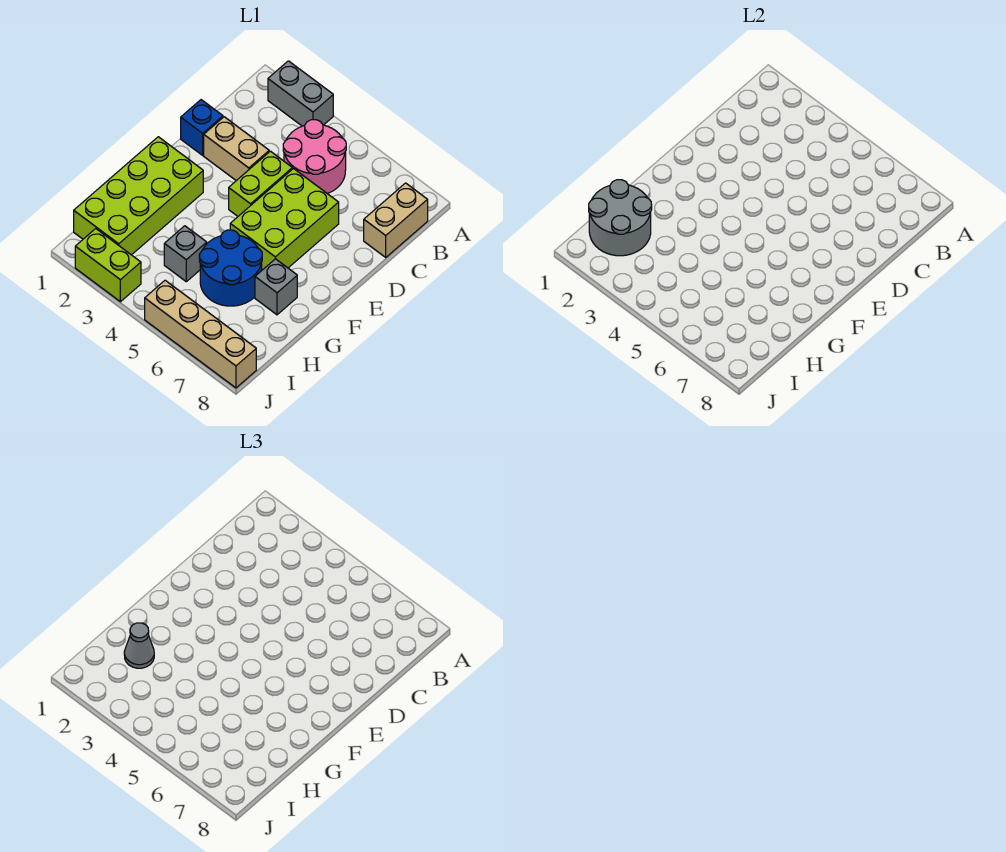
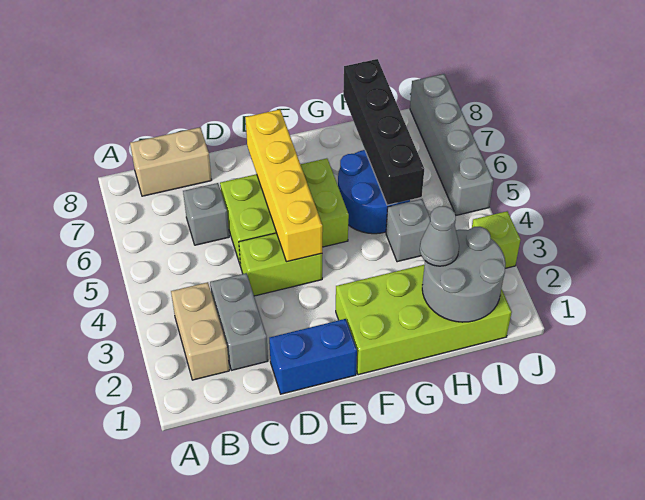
grey 1x2 brick [268,61,333,126] -> grey 1x2 brick moved to [210,273,268,370]
pink 2x2 round brick [283,120,346,194] -> none
blue 1x1 brick [181,100,223,155] -> blue 1x2 brick [269,319,357,394]
tan 1x2 brick [204,117,269,181] -> tan 1x2 brick moved to [171,282,229,380]
none -> yellow 1x4 brick [245,109,323,262]
grey 1x1 brick [255,259,297,315] -> grey 1x1 brick moved to [183,183,229,245]
none -> black 1x4 brick [343,59,424,205]
lime 1x2 brick [75,229,141,302] -> lime 1x1 brick [472,211,520,268]
tan 1x4 brick [145,280,256,388] -> grey 1x4 brick [410,74,493,215]

